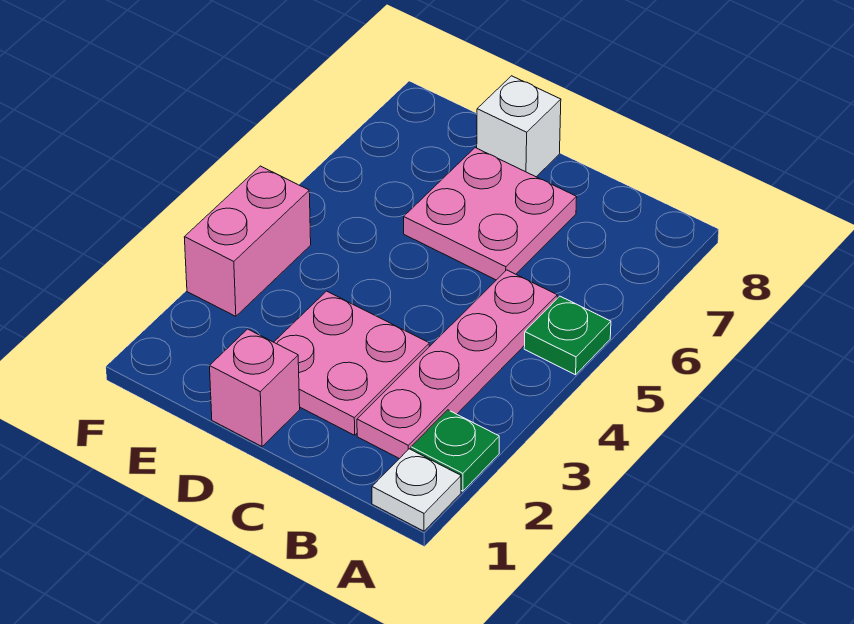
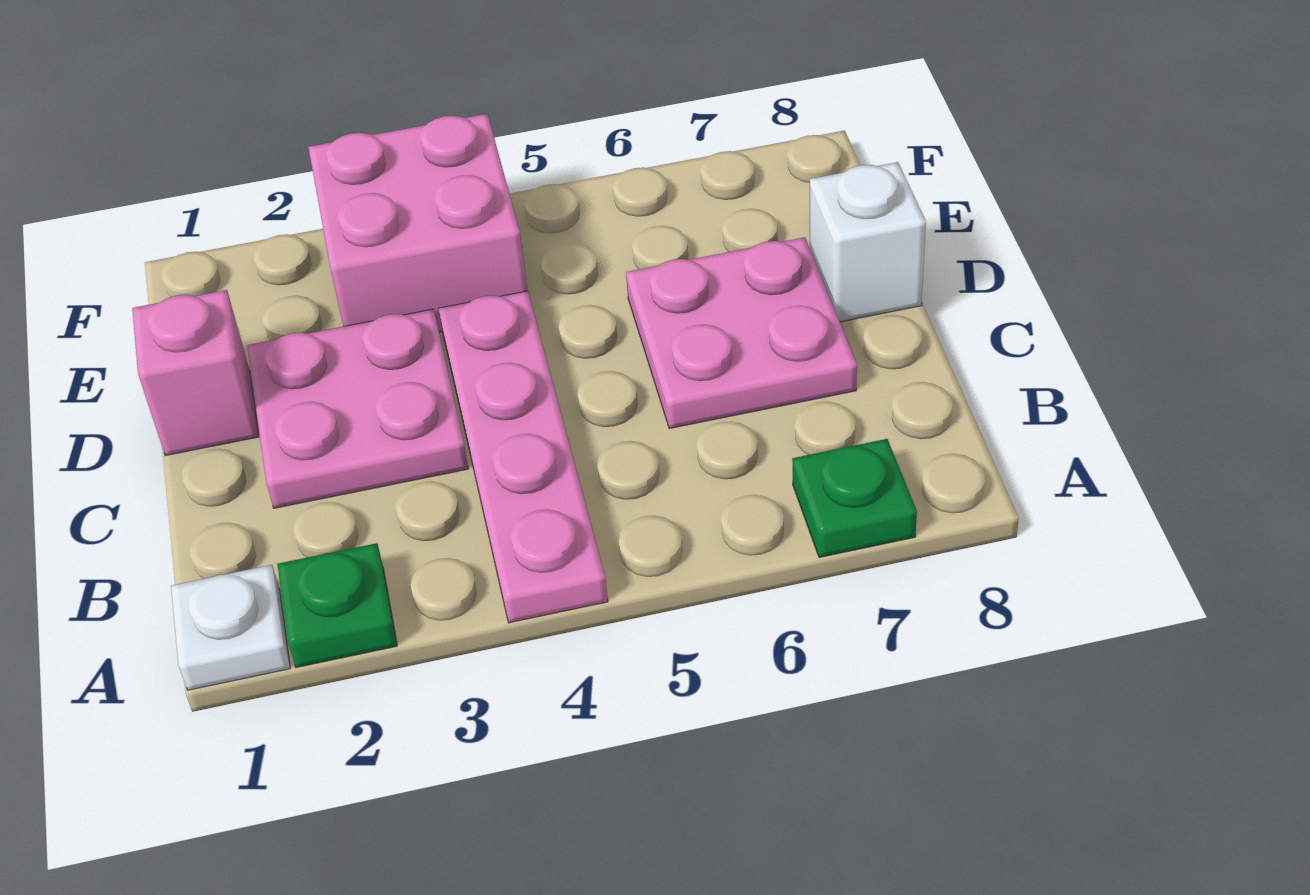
green 1x1 plate [524,296,611,375] -> green 1x1 plate moved to [792,439,917,557]
pink 1x4 plate [357,270,557,459] -> pink 1x4 plate turned to [438,291,608,623]
pink 1x2 brick [184,166,311,316] -> pink 2x2 brick [308,114,528,332]

